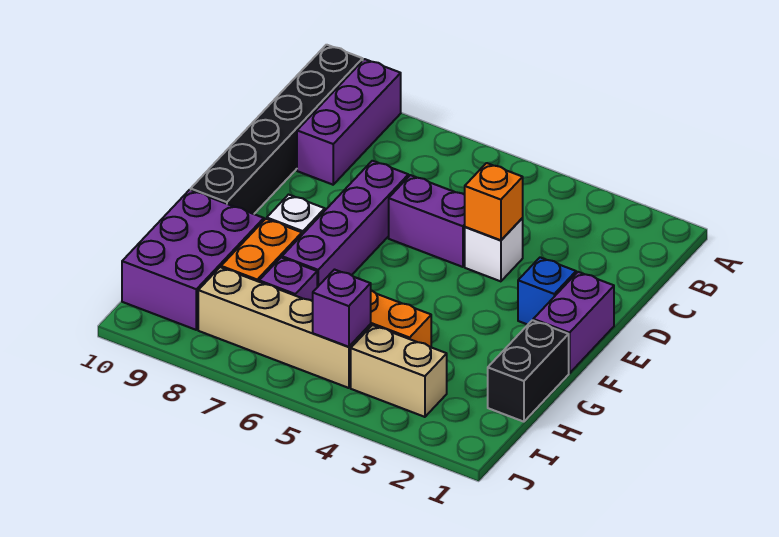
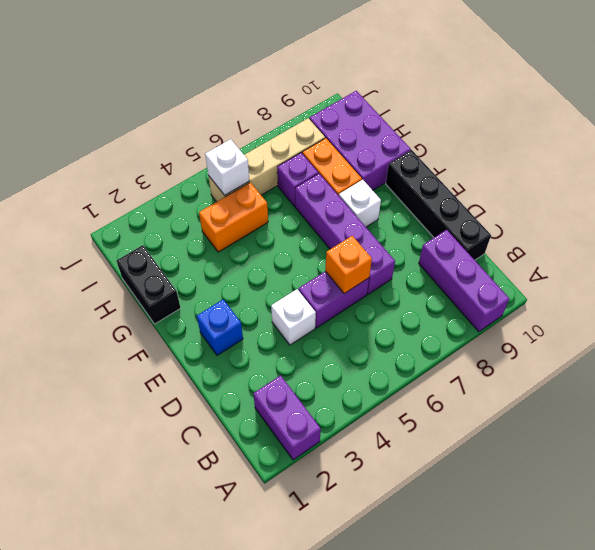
black 1x6 brick [191,45,363,214] -> black 1x4 brick [386,150,491,260]
orange 1x1 brick [465,163,523,240] -> orange 1x1 brick moved to [325,236,372,294]
purple 1x2 brick [533,272,614,373] -> purple 1x2 brick moved to [253,375,321,460]
tan 1x2 brick [351,325,447,417] -> none
purple 1x1 brick [313,270,371,347] -> white 1x1 brick [205,139,249,195]

